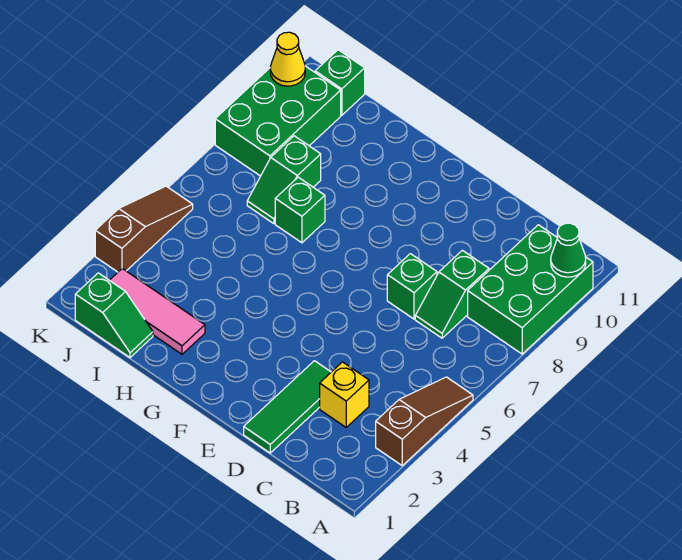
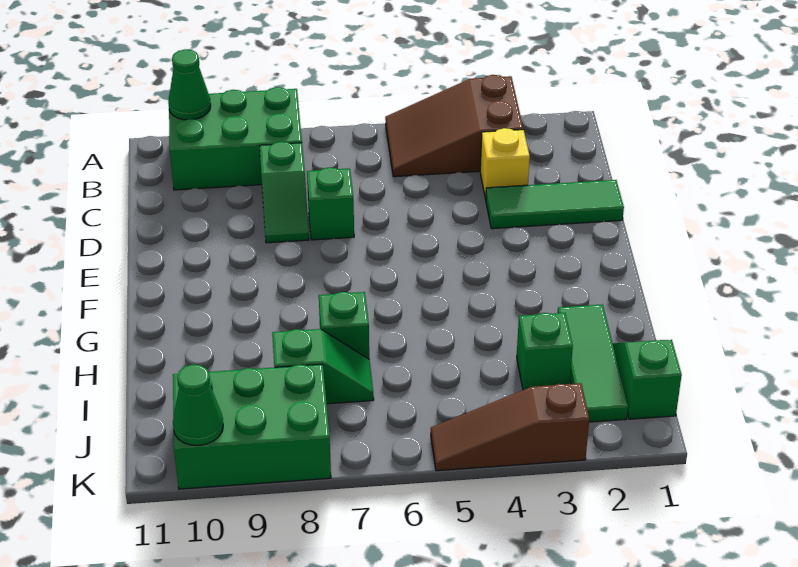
brown 1x3 slope [376,377,473,465] -> brown 2x3 slope [385,75,523,177]
green 1x2 slope [415,250,489,338] -> green 1x2 slope turned to [260,142,309,243]
pink 1x3 tile [110,269,205,354] -> green 1x3 tile [558,304,628,422]
green 1x1 brick [315,50,365,115] -> green 1x1 brick moved to [517,313,573,390]
yellow 1x1 cone [270,32,305,86] -> green 1x1 cone [173,364,223,445]

